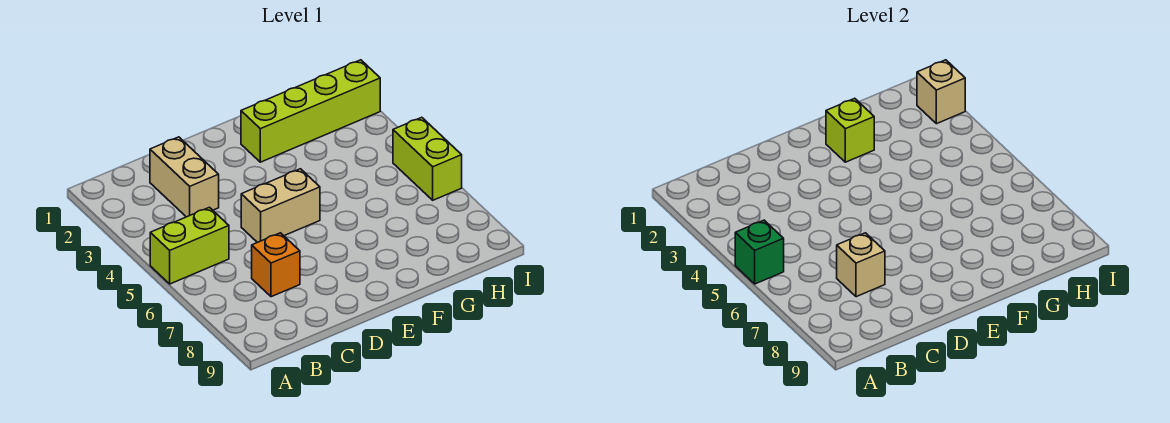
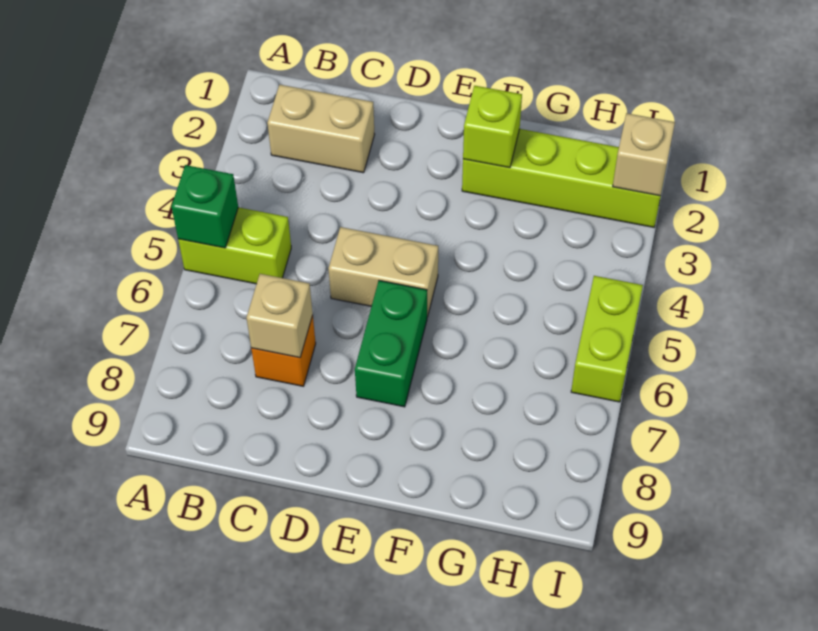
tan 1x2 brick [150,137,219,217] -> tan 1x2 brick turned to [267,85,375,173]
none -> green 1x2 brick [355,281,427,407]

